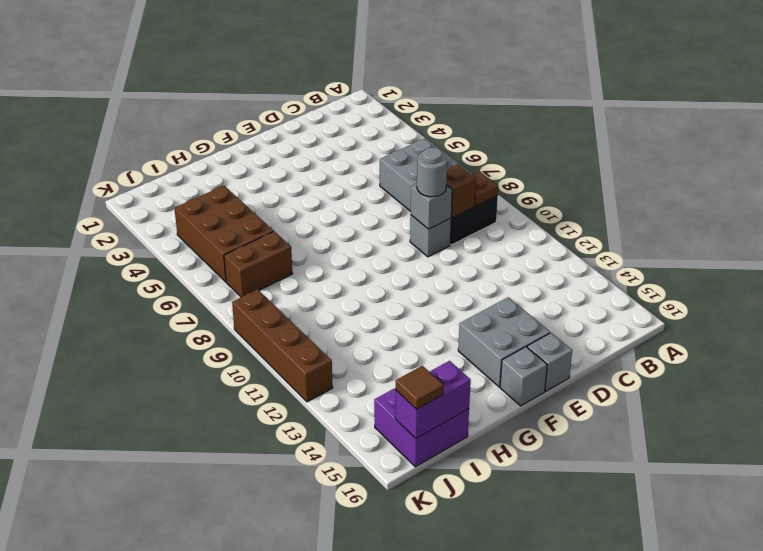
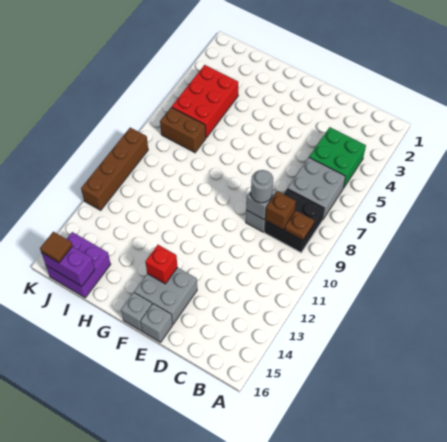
none -> green 2x2 brick [309,127,366,188]
none -> red 1x1 brick [145,245,177,284]
brown 2x3 brick [174,186,274,282] -> red 2x3 brick [172,65,238,138]

